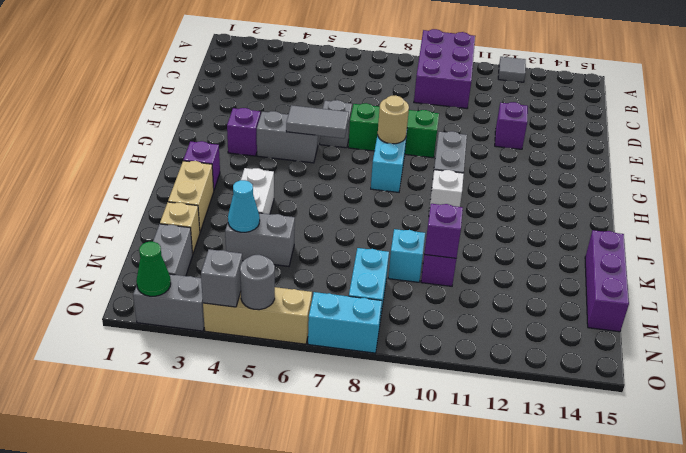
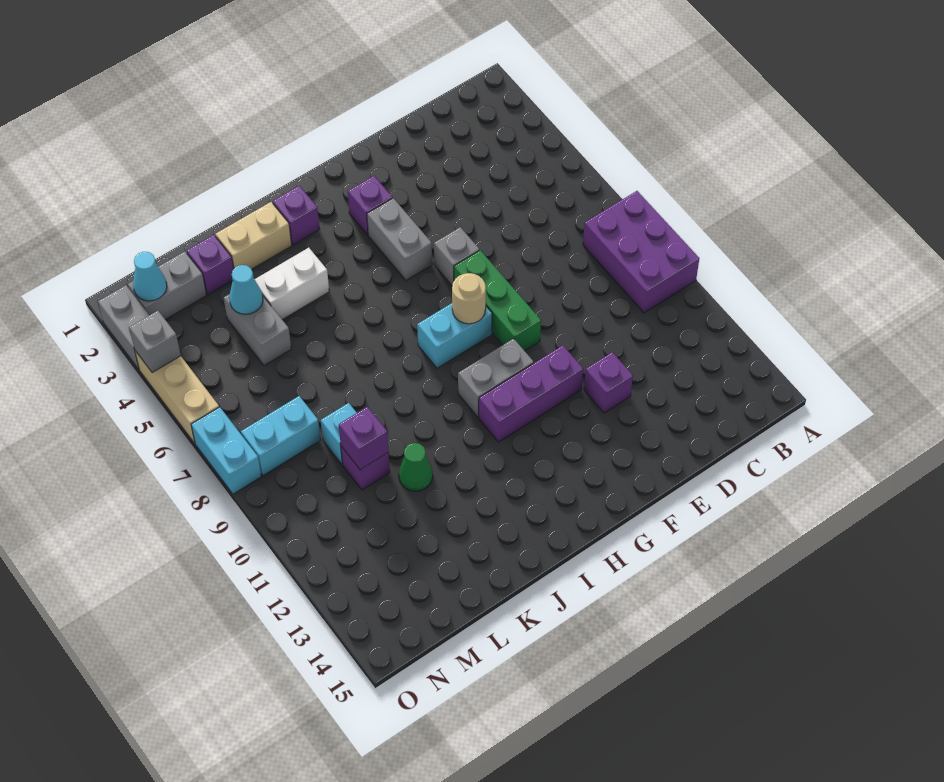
purple 2x3 brick [414,29,475,108] -> purple 2x3 brick turned to [583,191,699,313]
grey 1x1 tile [498,57,526,82] -> none
grey 1x2 tile [286,105,349,138] -> none
white 1x1 brick [429,170,464,213] -> none
purple 1x3 brick [585,230,629,332] -> purple 1x3 brick moved to [479,345,583,442]
tan 1x1 brick [160,202,200,254] -> purple 1x1 brick [187,235,234,295]
none -> cyan 1x1 cone [133,252,167,301]
green 1x1 cone [136,242,171,296] -> green 1x1 cone moved to [399,443,433,491]
grey 1x1 round brick [240,255,275,310] -> none

